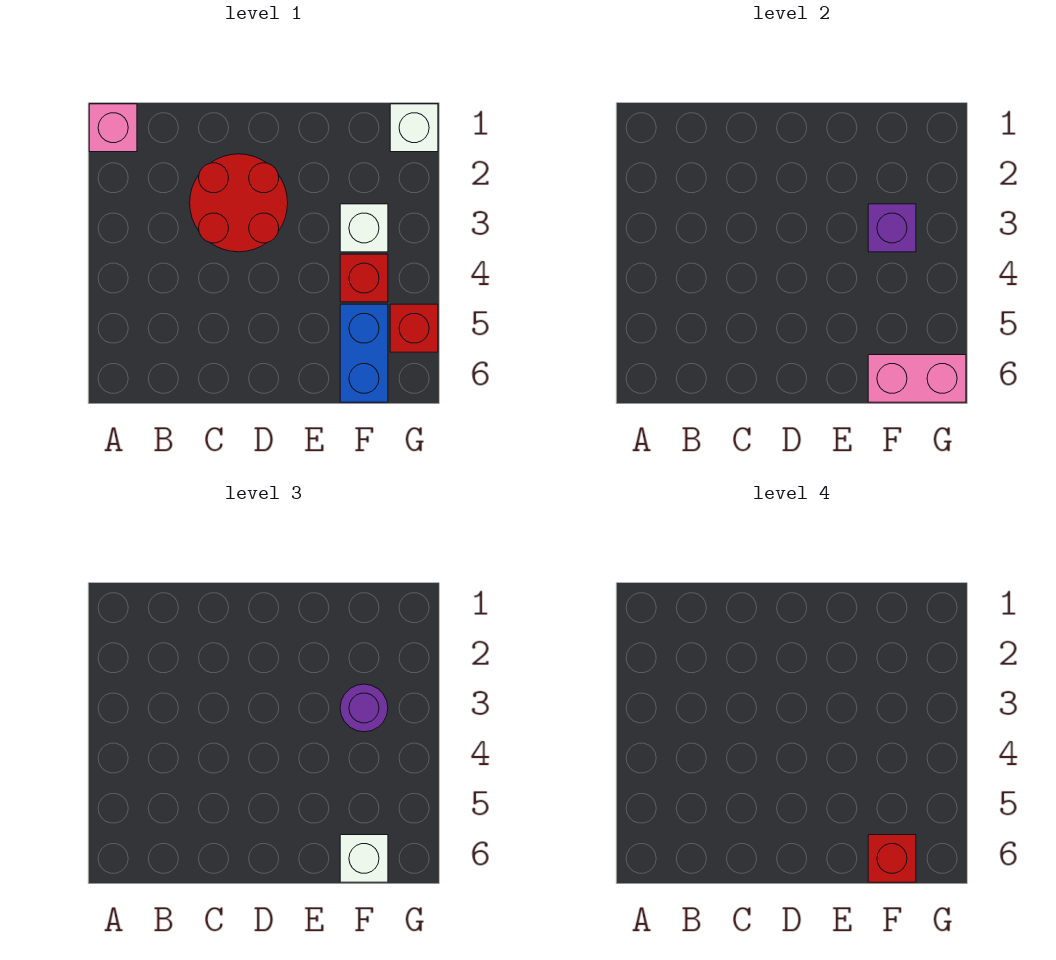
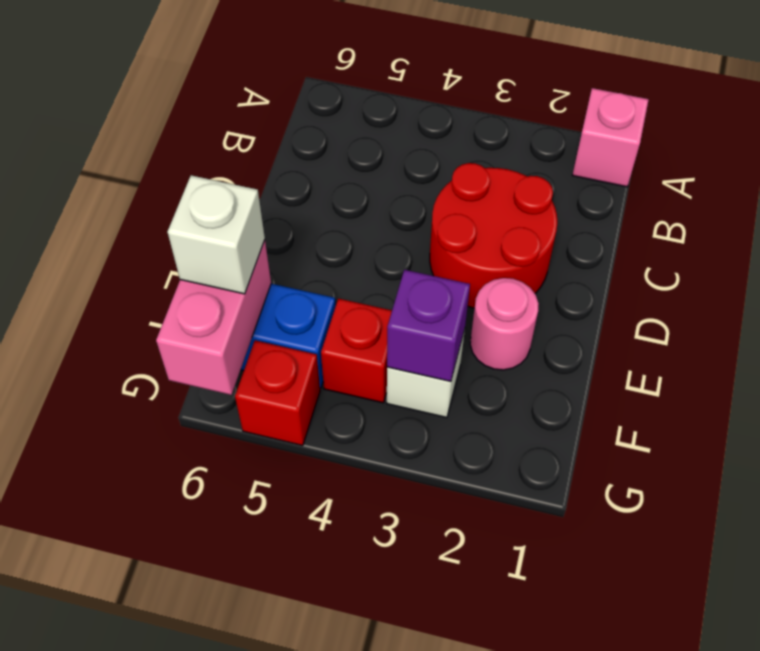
none -> pink 1x1 round brick [470,278,539,370]
purple 1x1 round brick [340,684,388,732] -> none
red 1x1 brick [868,835,916,882] -> none
white 1x1 brick [390,104,438,152] -> none

